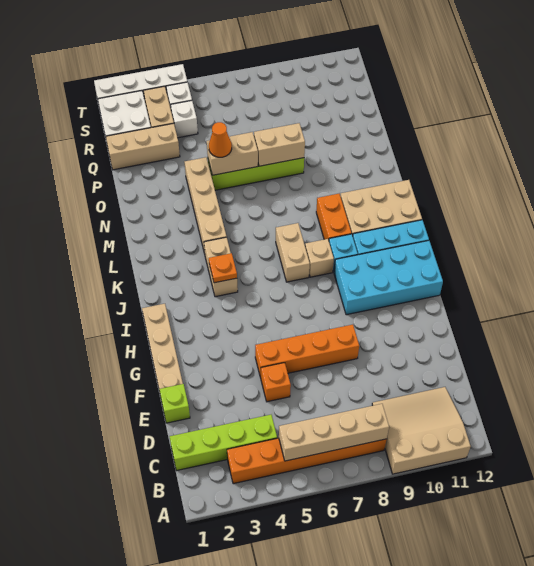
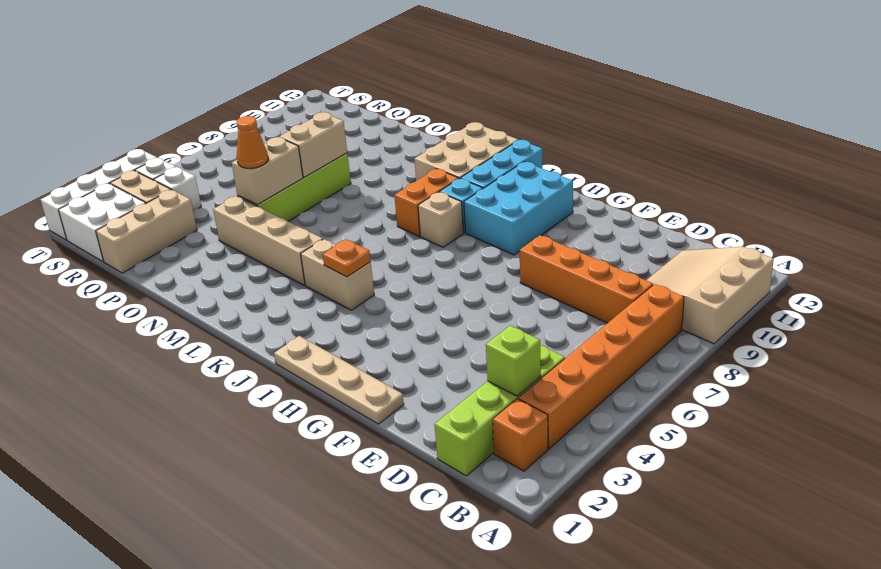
tan 1x4 brick [279,404,389,461] -> none
lime 1x1 brick [159,384,190,423] -> lime 1x1 brick moved to [486,325,541,396]
orange 1x1 brick [261,363,291,402] -> orange 1x1 brick moved to [493,399,548,471]
orange 1x4 brick [255,325,359,378] -> orange 1x4 brick turned to [520,235,653,323]
cyan 2x4 brick [334,241,443,315] -> cyan 2x3 brick [464,162,573,255]
tan 1x2 brick [276,223,310,282] -> none
orange 1x2 brick [316,194,351,240] -> orange 1x2 brick turned to [394,169,459,236]

